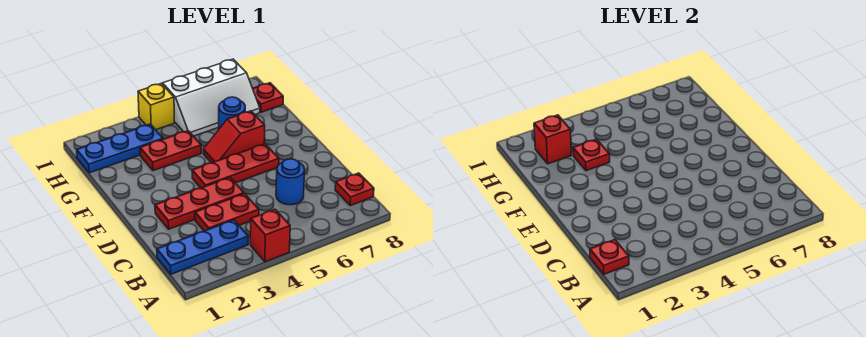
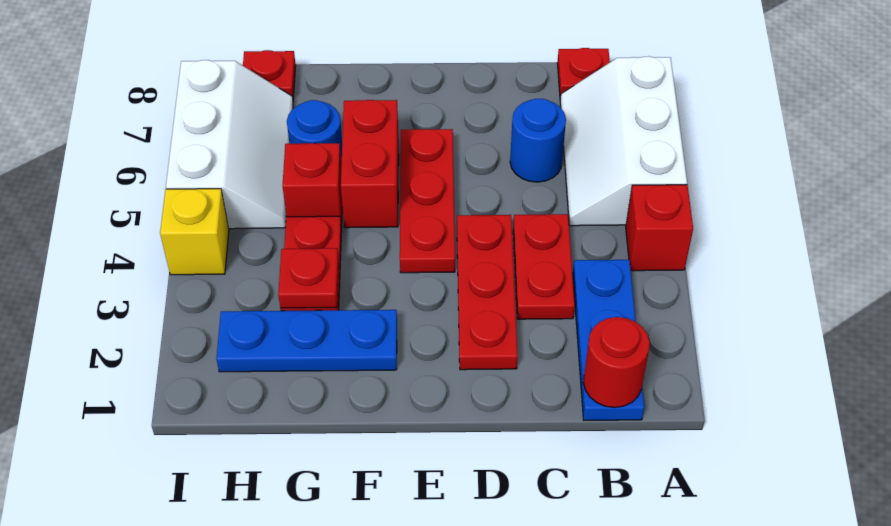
none -> white 2x3 slope [560,56,687,226]
red 1x1 plate [590,240,629,274] -> red 1x1 round brick [583,317,650,408]
red 1x2 slope [203,111,265,163] -> red 1x2 brick [341,100,399,228]
blue 1x3 plate [77,124,163,173] -> blue 1x3 plate turned to [216,310,397,372]
red 1x1 brick [534,115,571,164] -> red 1x1 brick moved to [282,143,342,227]

